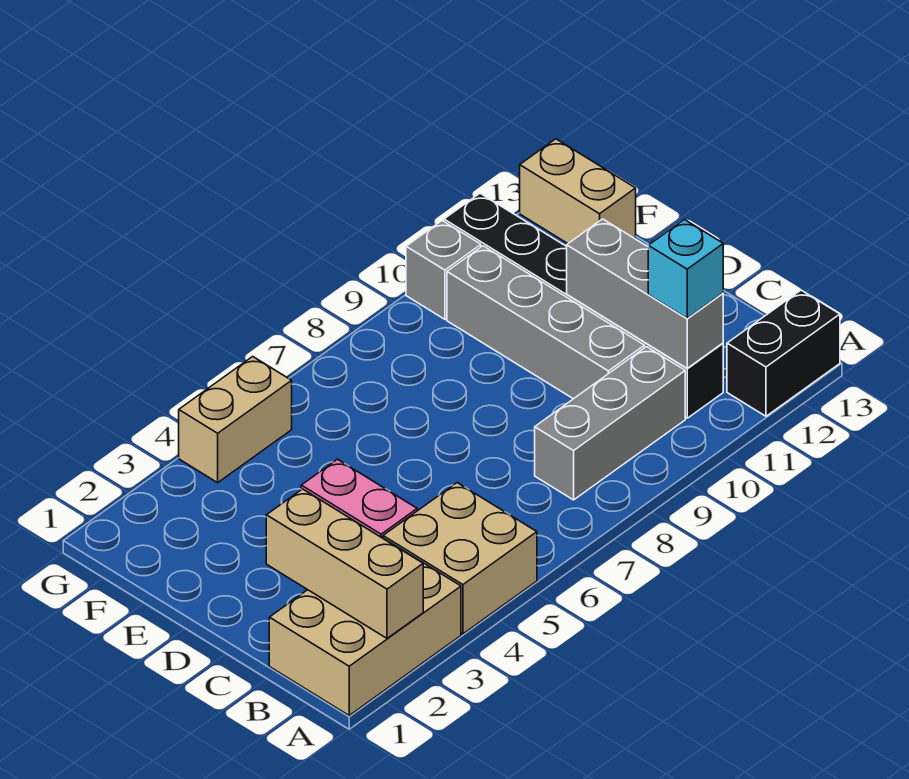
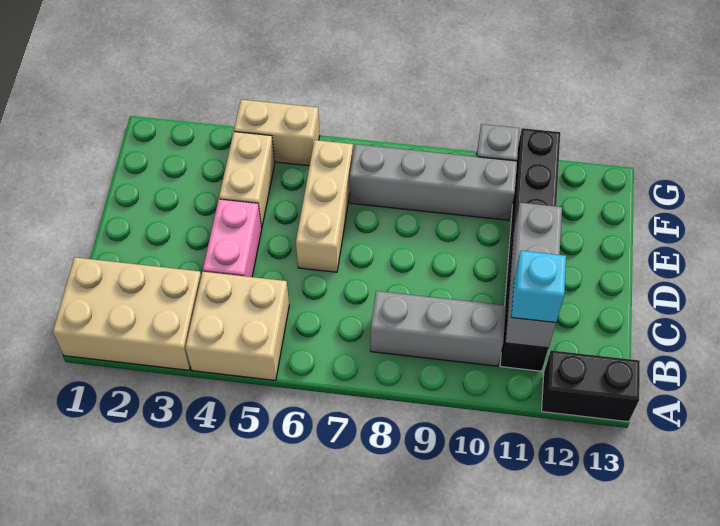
tan 1x3 brick [266,489,423,638] -> tan 1x3 brick moved to [296,140,353,272]
grey 1x4 brick [447,246,645,399] -> grey 1x4 brick turned to [350,144,517,220]
tan 1x2 brick [520,139,636,244] -> tan 1x2 brick moved to [219,132,275,228]

